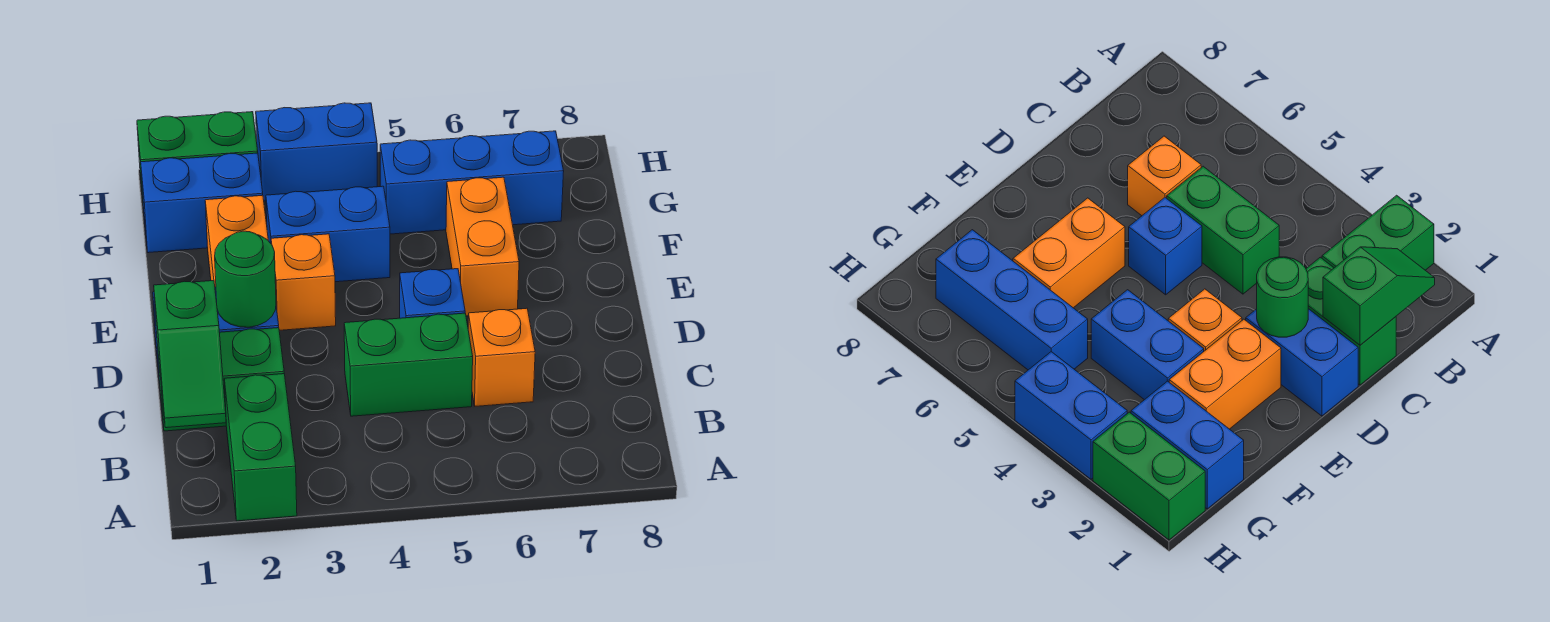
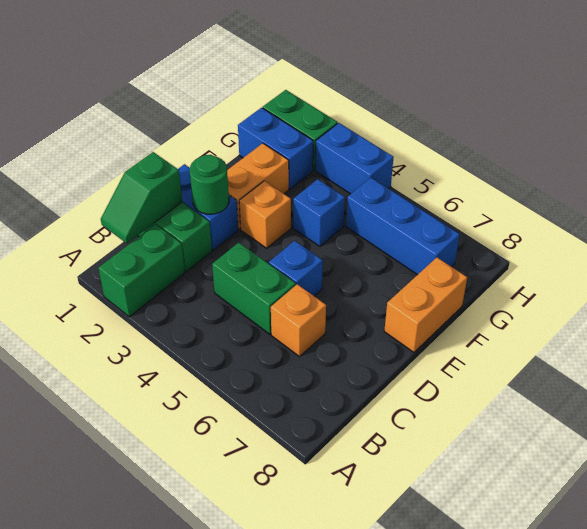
orange 1x2 brick [446,177,519,316] -> orange 1x2 brick moved to [384,258,467,352]
blue 1x2 brick [266,186,390,282] -> blue 1x1 brick [293,179,345,246]

